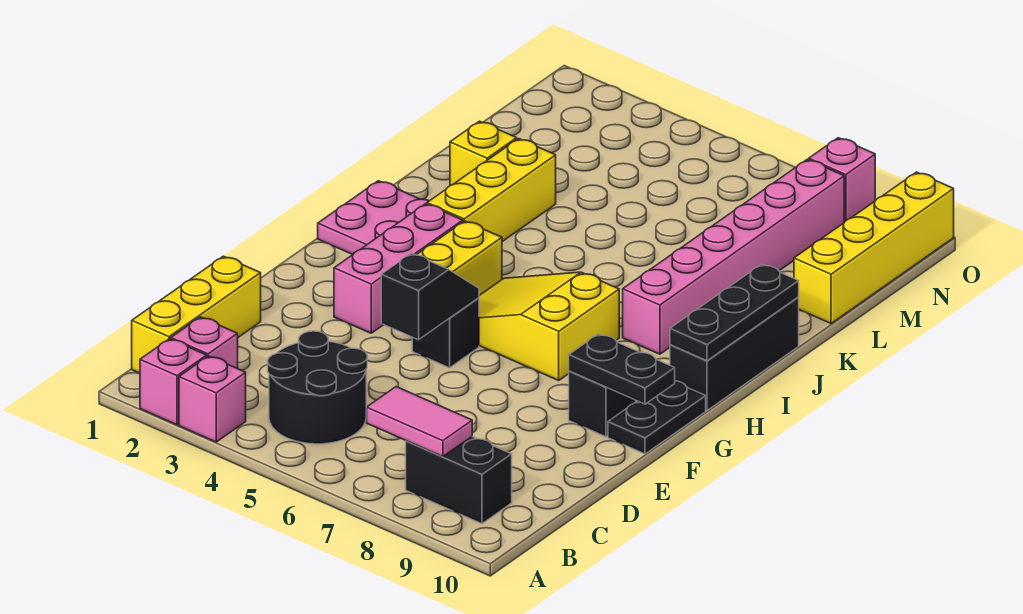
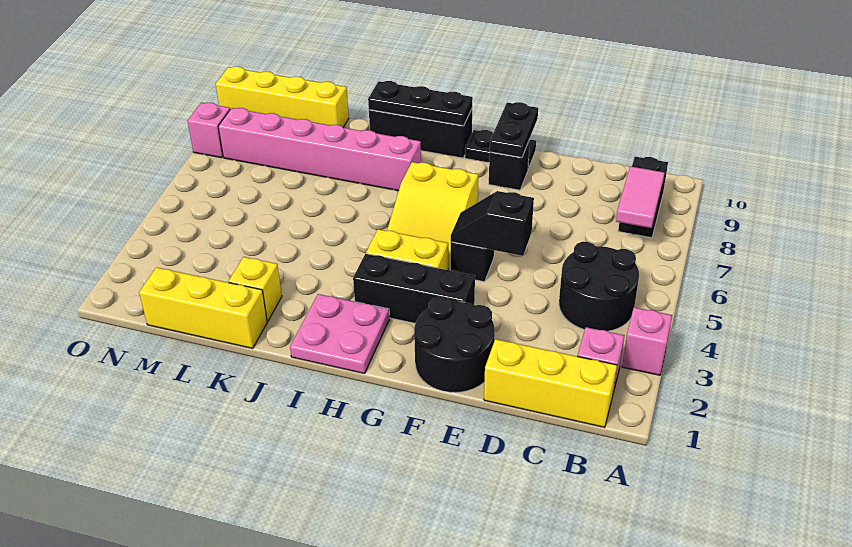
pink 1x1 brick [140,339,207,425] -> none
none -> black 2x2 round brick [414,297,495,393]
pink 1x3 brick [334,204,463,333] -> black 1x3 brick [353,254,475,323]
yellow 1x3 brick [427,139,556,242] -> yellow 1x3 brick moved to [139,267,267,348]

